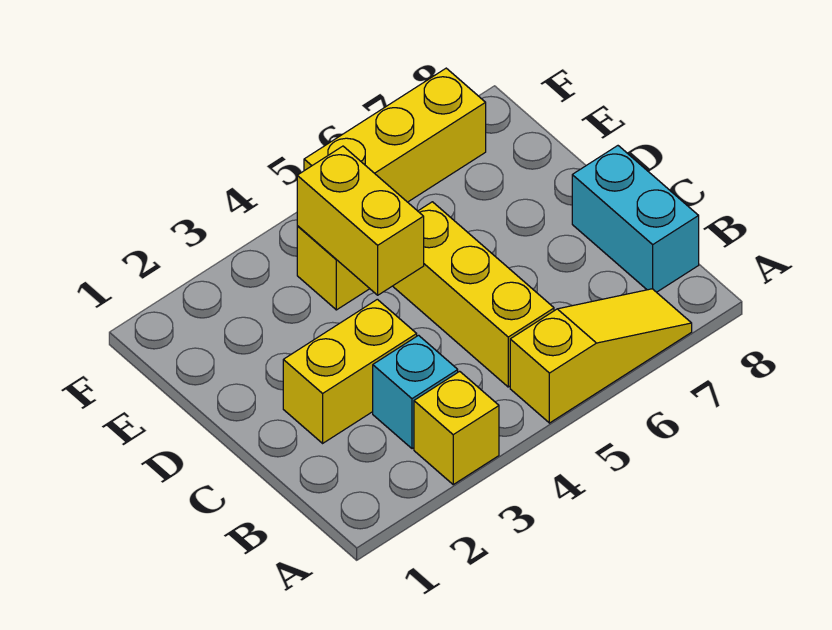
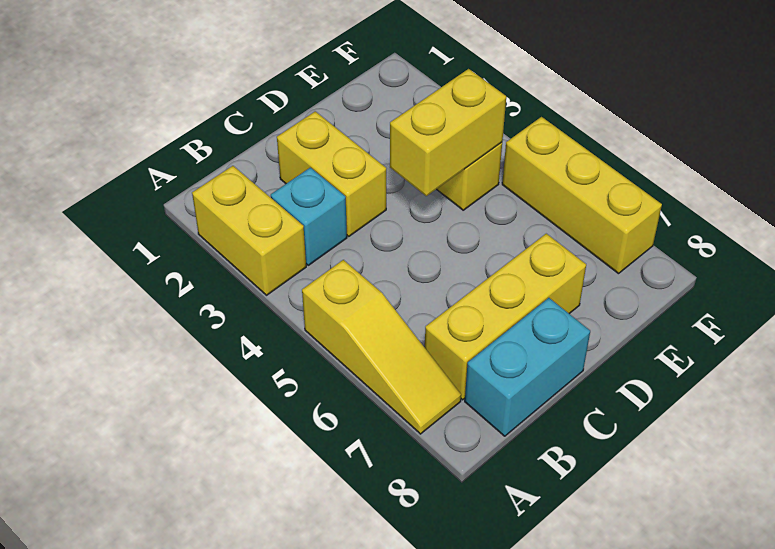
yellow 1x1 brick [414,371,499,484] -> yellow 1x2 brick [192,166,306,295]
yellow 1x3 brick [393,202,554,387] -> yellow 1x3 brick moved to [425,234,586,400]

